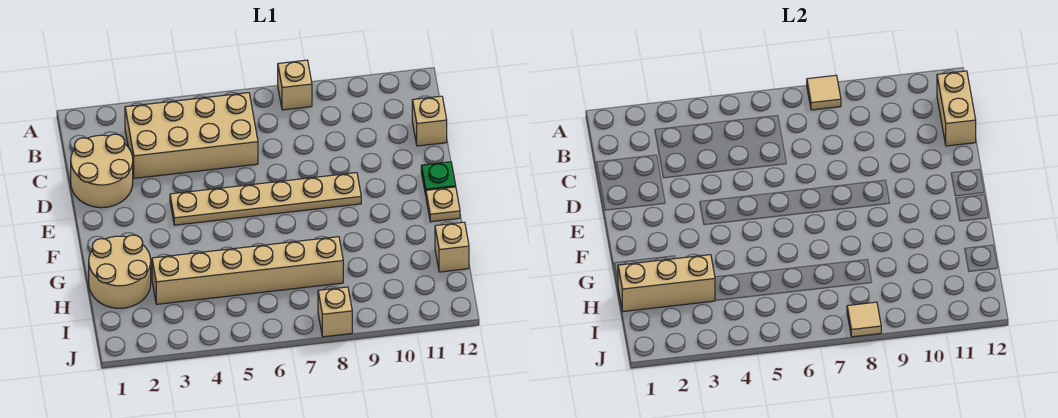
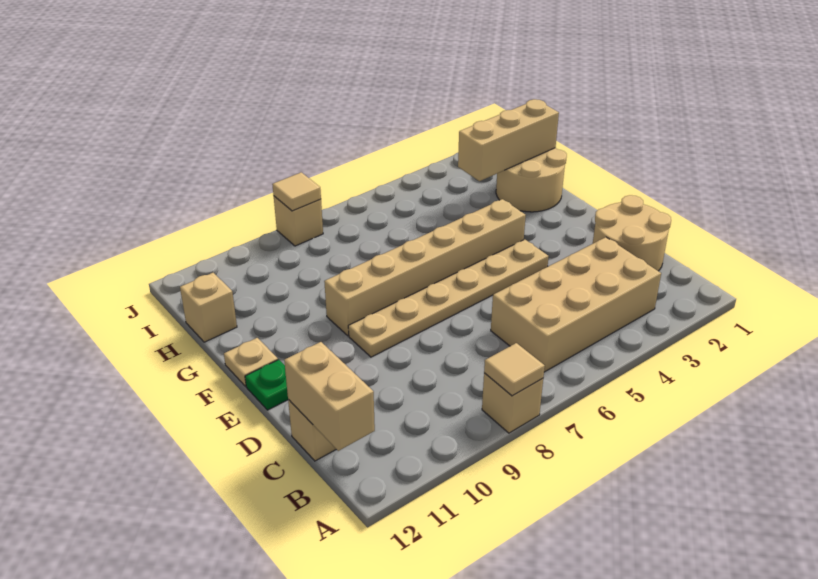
tan 1x6 brick [152,237,343,304] -> tan 1x6 brick moved to [324,199,526,336]

